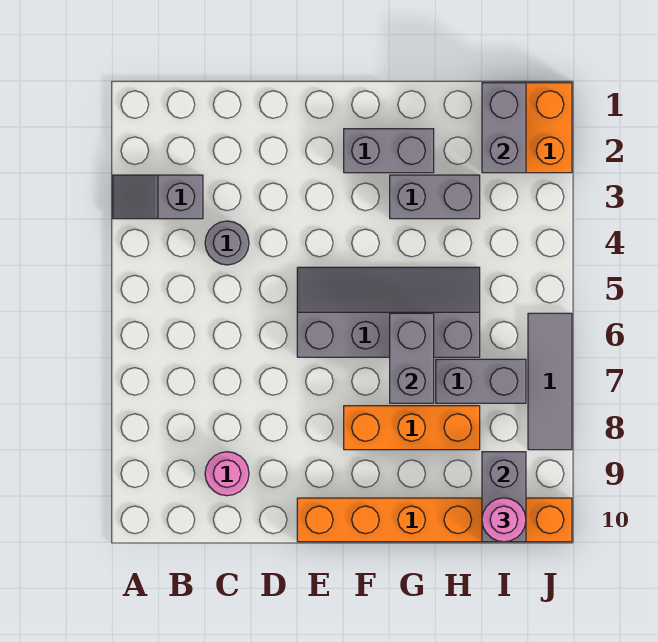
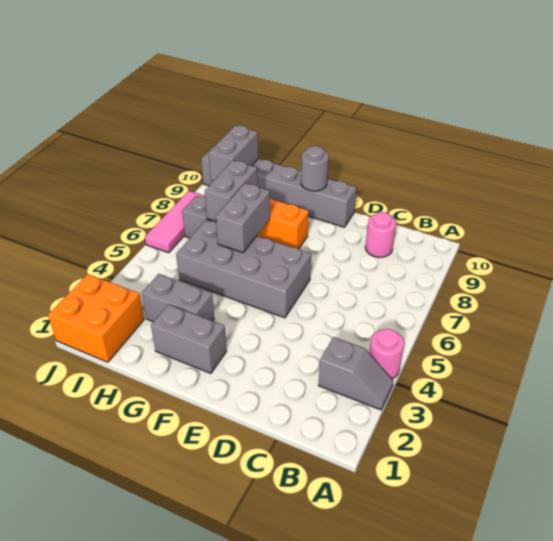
grey 1x1 round brick [205,221,249,265] -> grey 1x1 round brick moved to [301,146,329,191]
grey 2x4 slope [297,267,480,357] -> grey 2x4 brick [176,220,311,318]
orange 1x6 brick [297,498,572,542] -> grey 1x6 brick [201,146,357,227]
grey 1x2 brick [482,83,526,173] -> grey 1x2 brick moved to [205,161,257,221]
pink 1x1 round brick [482,498,526,542] -> pink 1x1 round brick moved to [369,329,404,379]
grey 1x3 tile [528,313,572,450] -> pink 1x3 tile [145,191,205,253]

